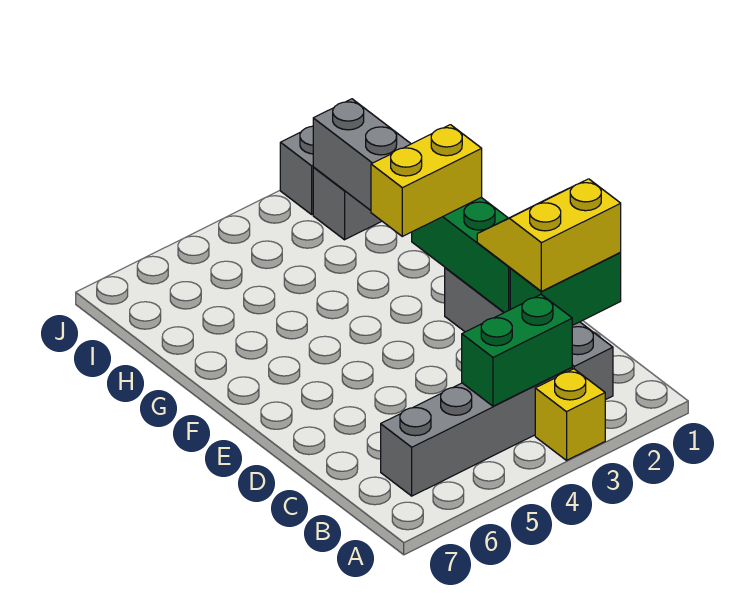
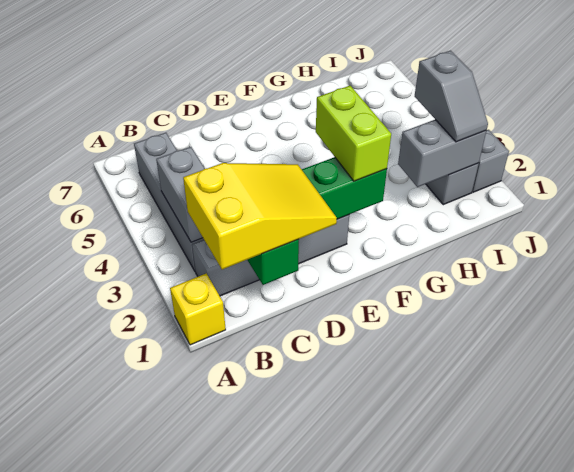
yellow 1x1 brick [535,369,605,460] -> yellow 1x1 brick moved to [170,273,226,345]
green 1x2 brick [462,295,572,406] -> grey 1x2 brick [156,147,205,242]
yellow 2x2 slope [477,179,621,291] -> yellow 2x3 slope [183,163,337,269]
yellow 1x2 brick [371,125,482,236] -> lime 1x2 brick [316,86,391,181]
none -> grey 1x2 slope [415,51,488,142]

